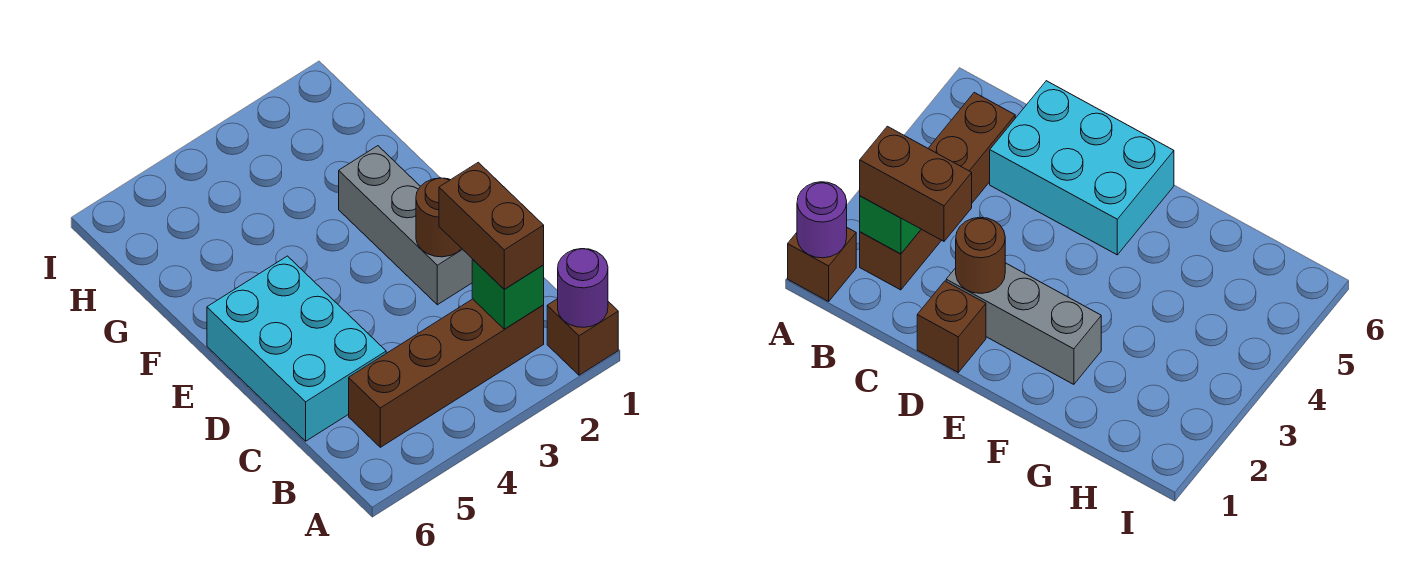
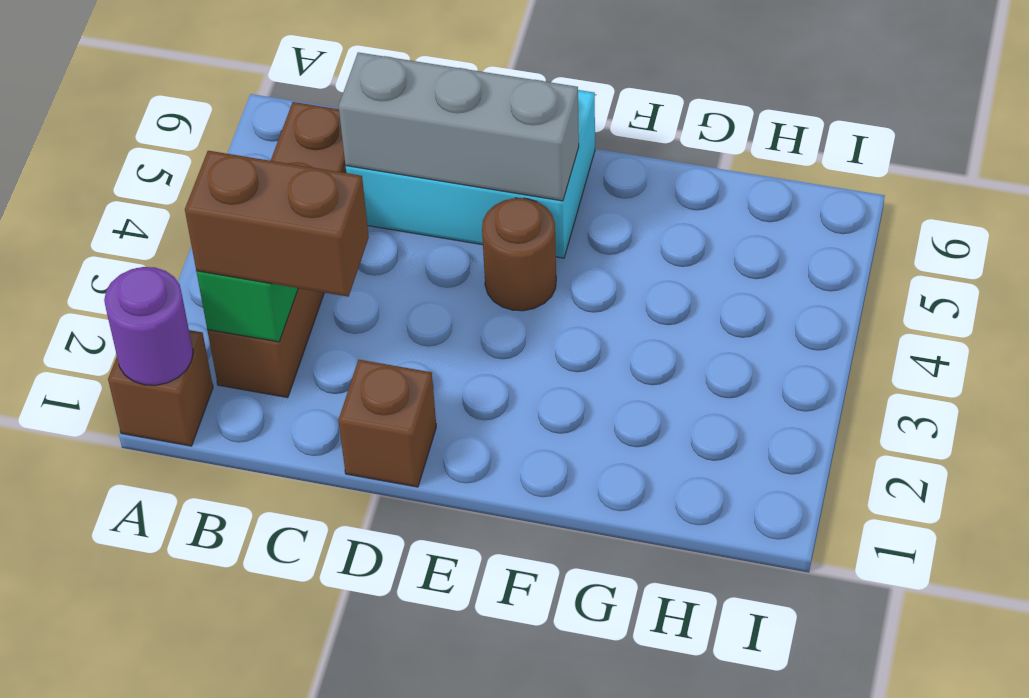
grey 1x3 brick [339,146,473,305] -> grey 1x3 brick moved to [339,52,579,201]
brown 1x1 round brick [416,178,462,257] -> brown 1x1 round brick moved to [482,198,556,311]

